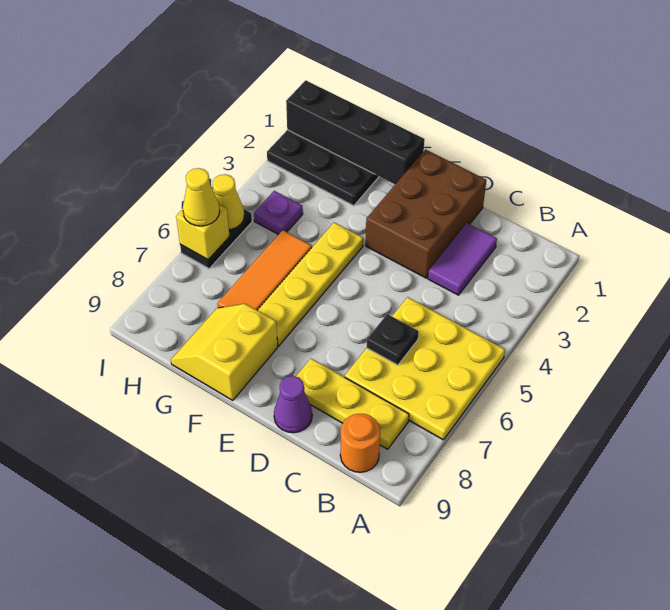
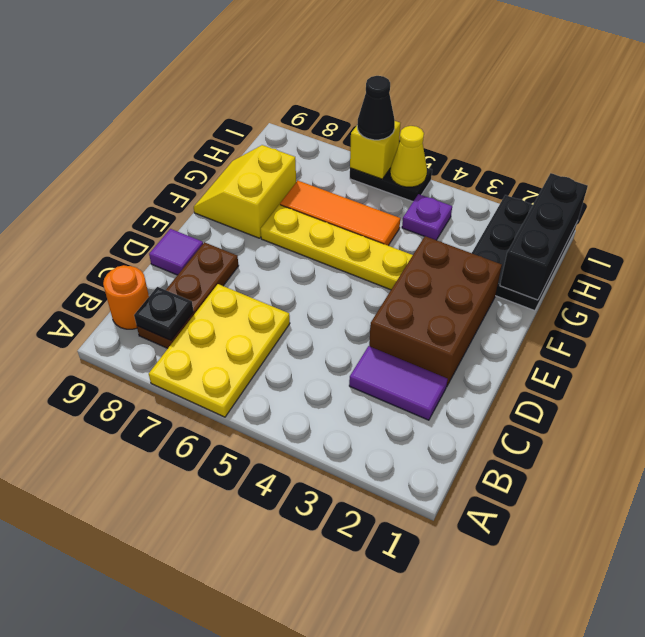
yellow 3x3 plate [345,297,505,440] -> yellow 2x3 plate [149,284,290,417]
yellow 1x3 plate [296,358,409,449] -> brown 1x3 plate [137,242,239,348]
black 1x1 plate [366,314,419,365] -> black 1x1 plate moved to [134,287,194,340]
brown 2x3 brick [366,150,486,278] -> brown 2x3 brick turned to [369,236,502,387]
purple 1x1 cone [274,376,312,433] -> purple 1x1 tile [149,229,203,275]
black 1x4 brick [286,80,425,184] -> black 1x3 brick [500,173,588,300]
yellow 2x2 slope [171,304,278,400] -> yellow 2x2 slope turned to [194,145,296,238]
yellow 1x1 cone [183,168,220,226] -> black 1x1 cone [357,76,395,140]

